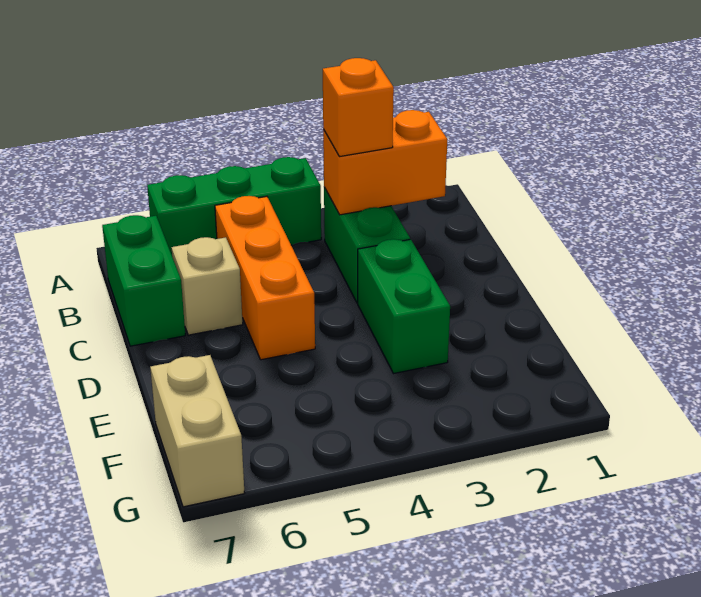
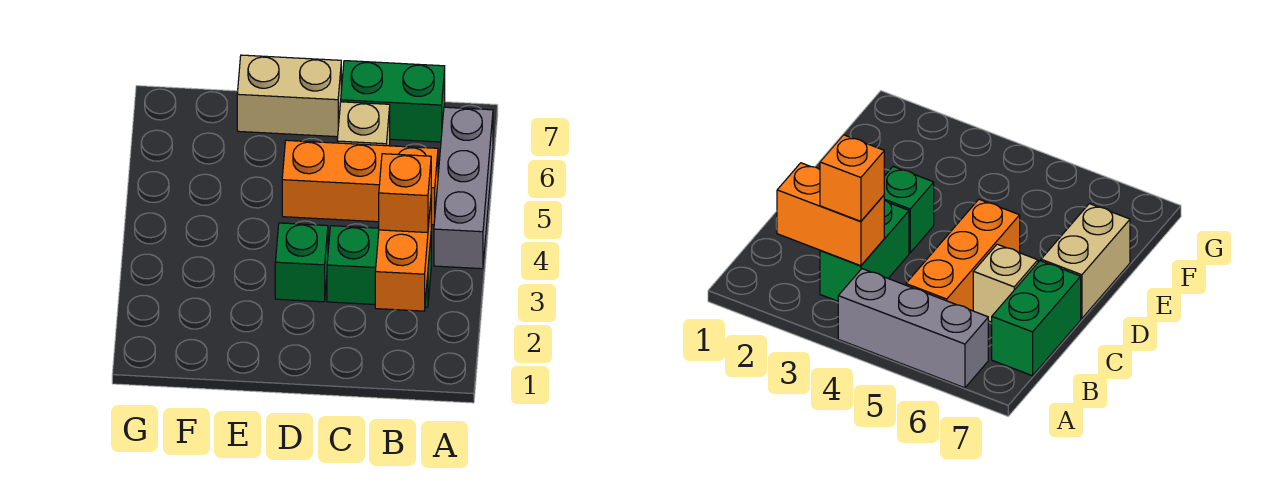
green 1x3 brick [147,157,321,255] -> grey 1x3 brick [434,107,493,269]
green 1x2 brick [358,239,450,374] -> green 1x1 brick [275,223,328,302]
tan 1x2 brick [150,355,244,507] -> tan 1x2 brick moved to [237,55,341,137]

